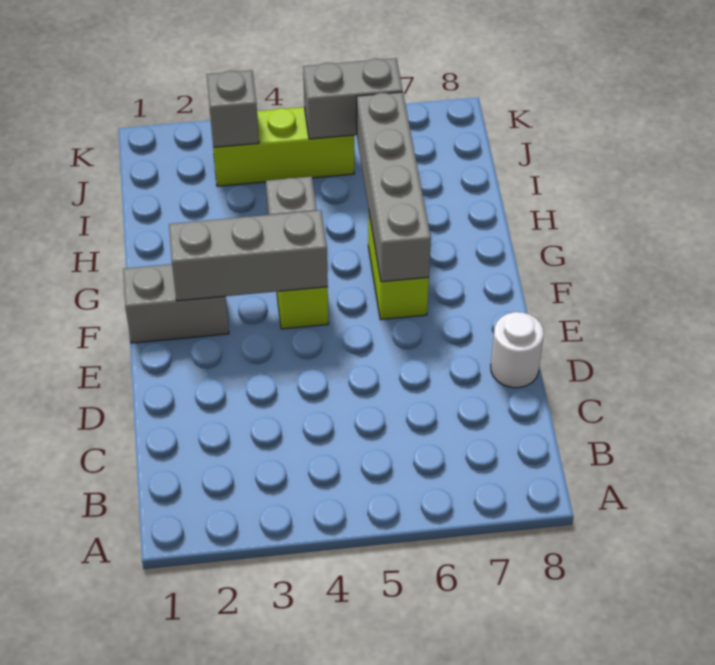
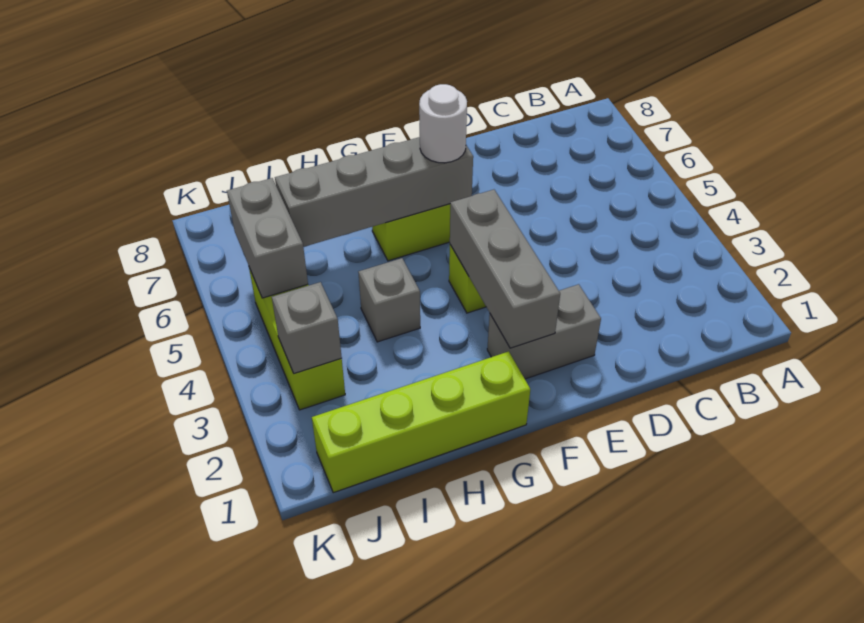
white 1x1 round brick [491,312,544,388] -> white 1x1 round brick moved to [419,84,467,163]
grey 1x2 brick [123,264,229,343] -> grey 1x2 brick turned to [487,284,601,379]
none -> lime 1x4 brick [312,351,530,493]

